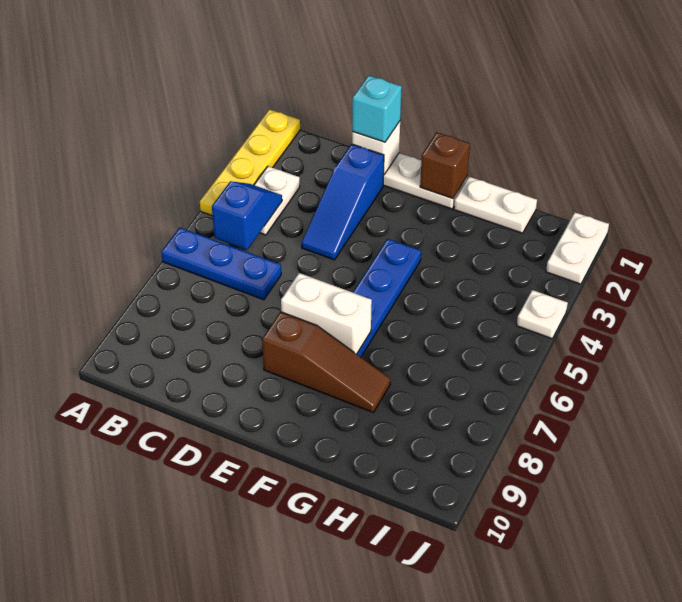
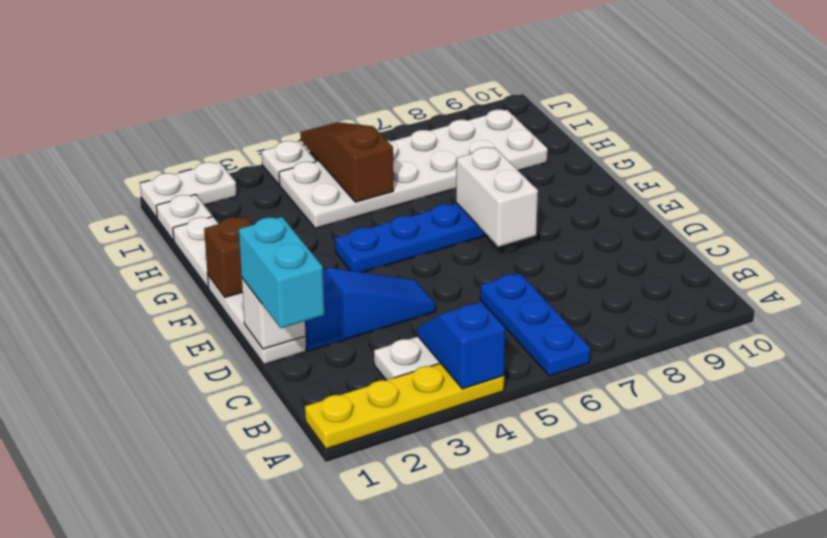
blue 1x2 slope [212,181,282,250] -> blue 1x2 slope turned to [418,302,506,389]
cyan 1x1 brick [352,75,402,142] -> cyan 1x2 brick [239,217,324,328]
brown 1x3 slope [262,312,391,413] -> brown 1x3 slope moved to [300,122,393,202]
none -> white 2x6 plate [279,110,548,228]
none -> white 1x1 plate [156,194,212,241]

